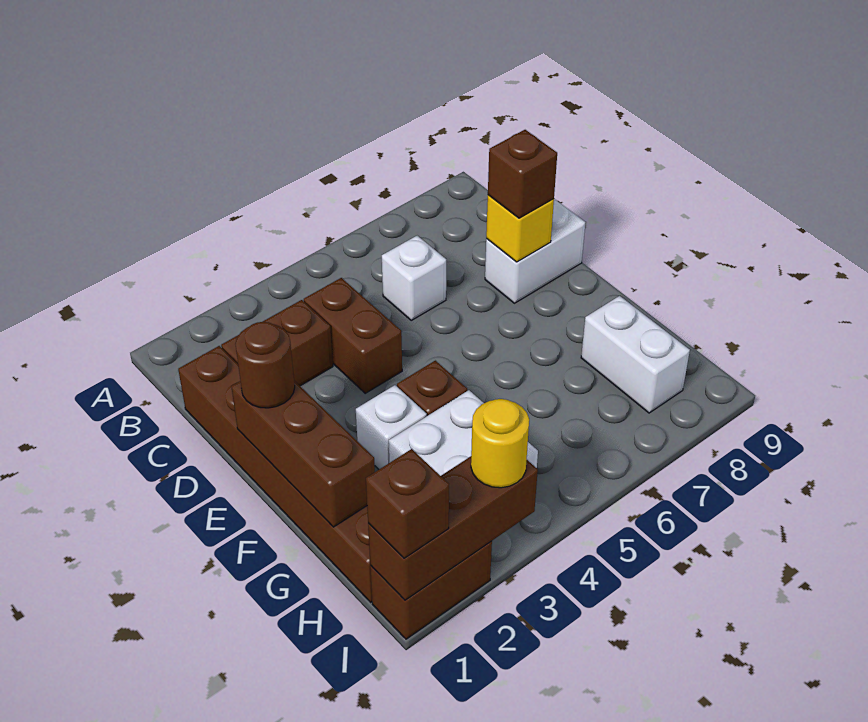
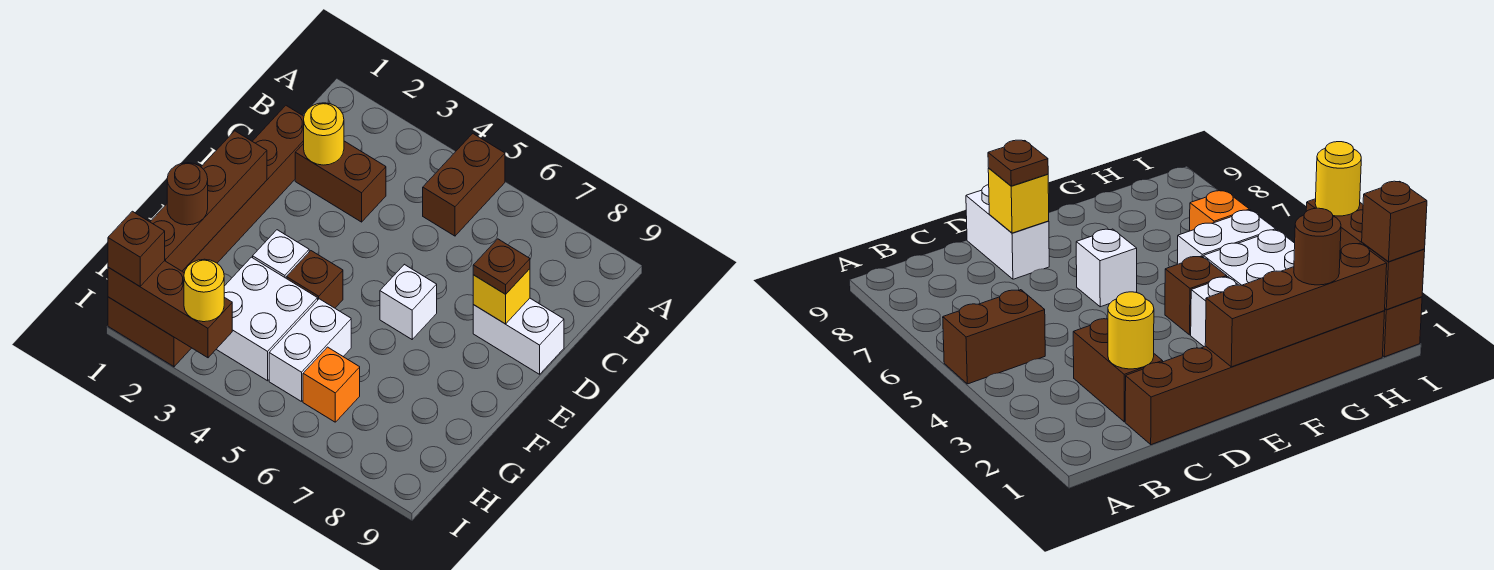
none -> yellow 1x1 round brick [304,103,344,165]
brown 1x2 brick [304,278,402,393] -> brown 1x2 brick moved to [423,134,505,236]
white 1x1 brick [382,236,446,320] -> white 1x1 brick moved to [380,264,437,339]
brown 1x1 brick [488,130,557,218] -> brown 1x1 plate [473,239,530,294]
brown 1x3 brick [231,381,375,527] -> brown 1x4 brick [150,131,267,271]
brown 1x1 round brick [236,322,295,408] -> brown 1x1 round brick moved to [167,163,208,225]
white 1x2 brick [581,296,690,413] -> white 1x2 brick moved to [269,299,351,402]
none -> orange 1x1 brick [303,347,360,422]

